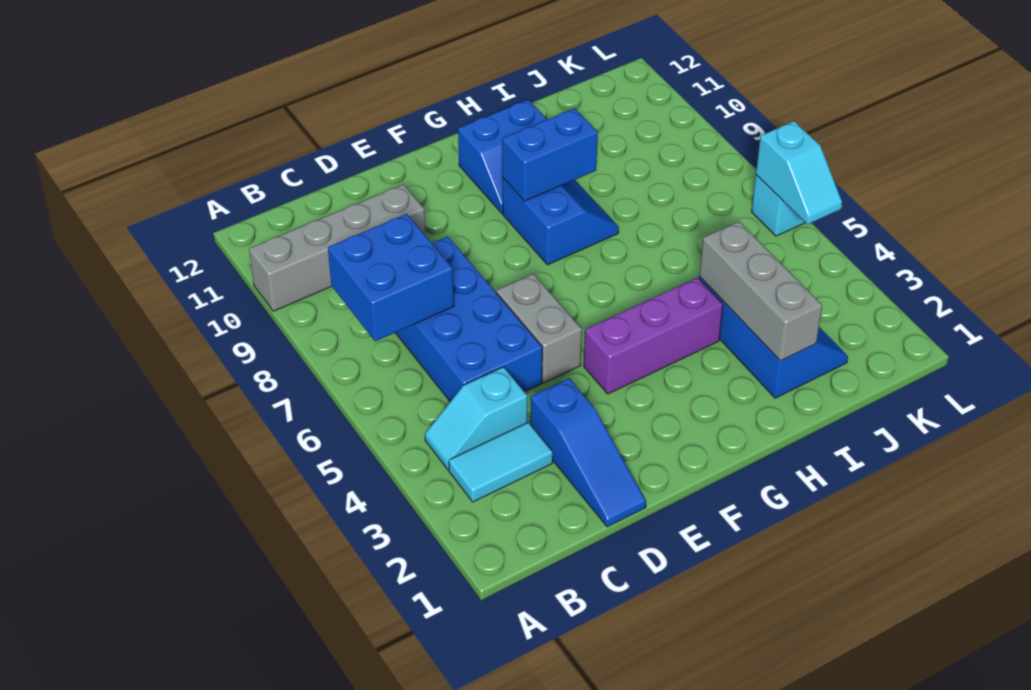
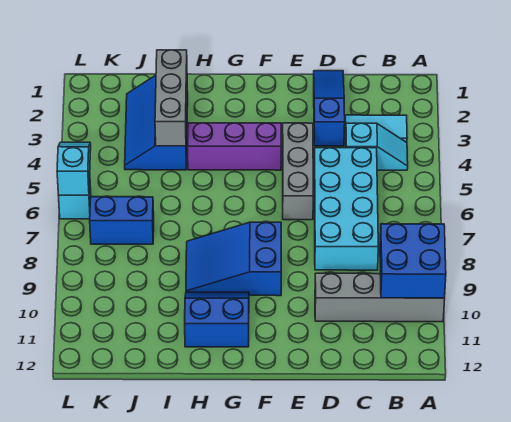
blue 2x2 brick [328,214,454,341] -> blue 2x2 brick moved to [380,224,446,298]
blue 2x4 brick [396,236,542,402] -> cyan 2x4 brick [314,148,378,270]
grey 1x2 brick [496,274,582,383] -> grey 1x3 brick [283,123,313,220]
blue 2x2 slope [502,178,619,265] -> blue 2x3 slope [186,222,281,296]
blue 1x2 brick [502,108,598,201] -> blue 1x2 brick moved to [90,197,154,244]

